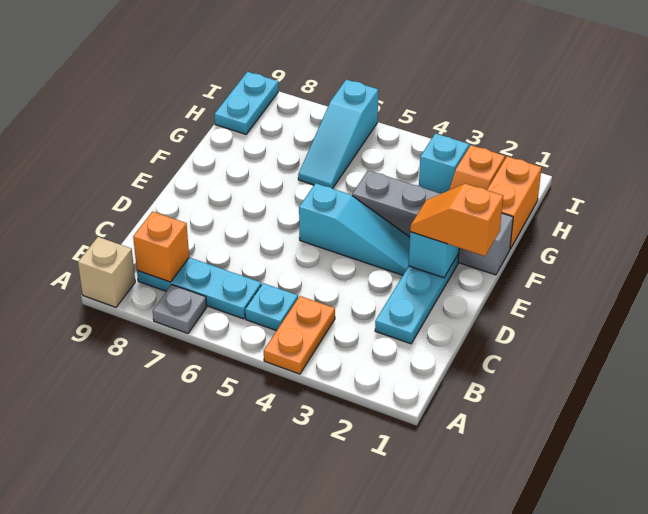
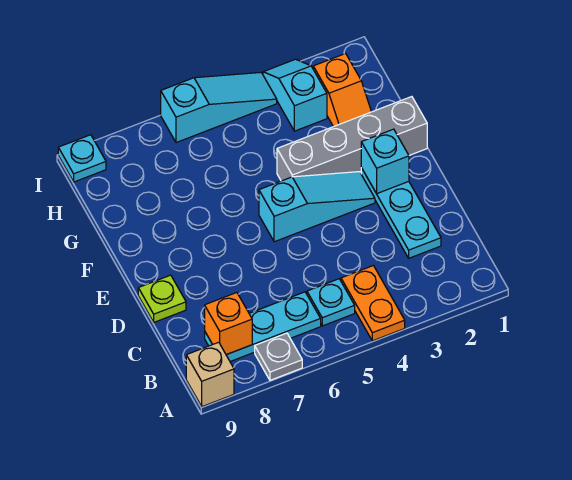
none -> lime 1x1 plate [138,275,186,322]
orange 1x2 slope [410,183,503,256] -> none
orange 1x2 brick [487,156,542,249] -> none
cyan 1x3 slope [298,80,378,189] -> cyan 1x3 slope turned to [161,72,277,143]
cyan 1x2 plate [214,72,278,134] -> cyan 1x1 plate [58,135,106,182]

